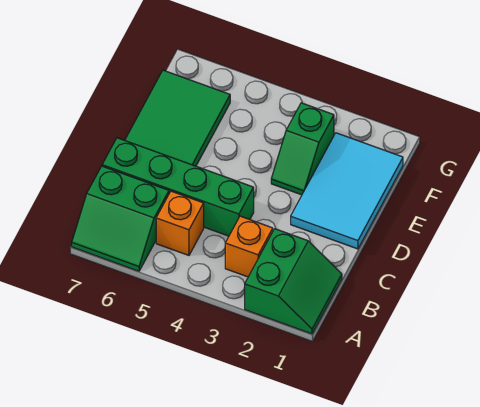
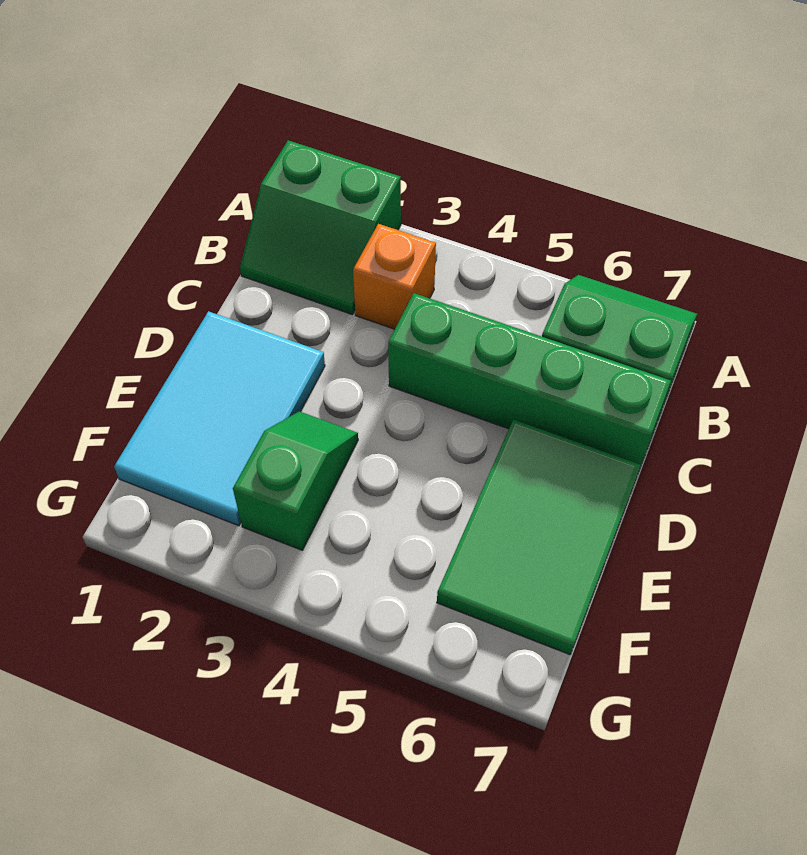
green 2x2 slope [245,229,342,334] -> green 2x2 slope turned to [240,140,401,315]
orange 1x1 brick [156,191,204,255] -> none

